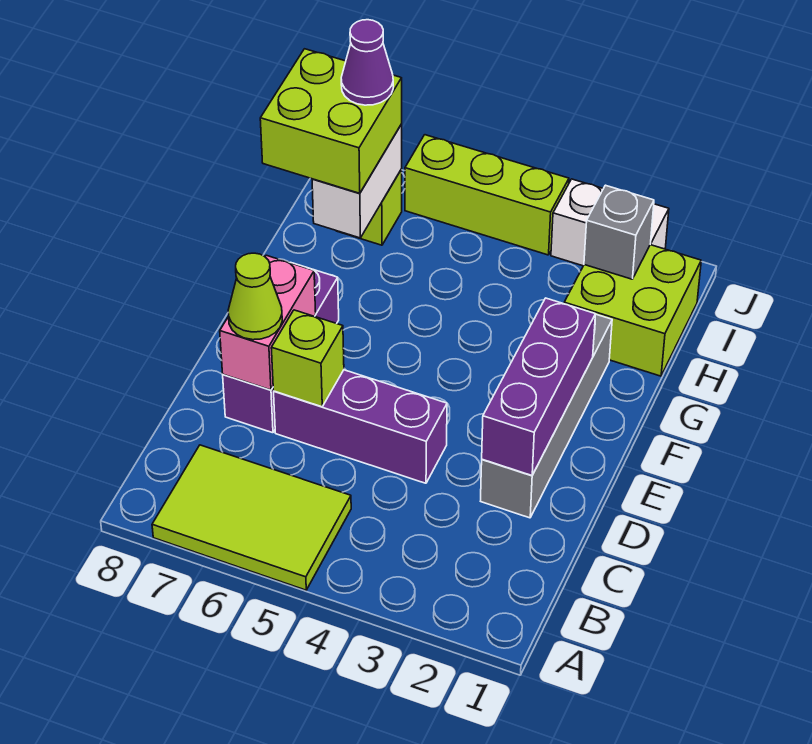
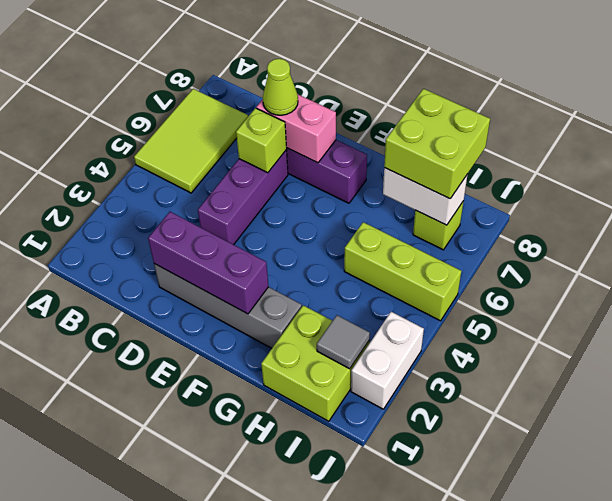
grey 1x1 brick [584,185,654,279] -> grey 1x1 tile [317,315,370,369]
purple 1x1 cone [341,20,393,105] -> none
lime 1x3 brick [405,135,569,255] -> lime 1x3 brick turned to [344,222,461,321]

